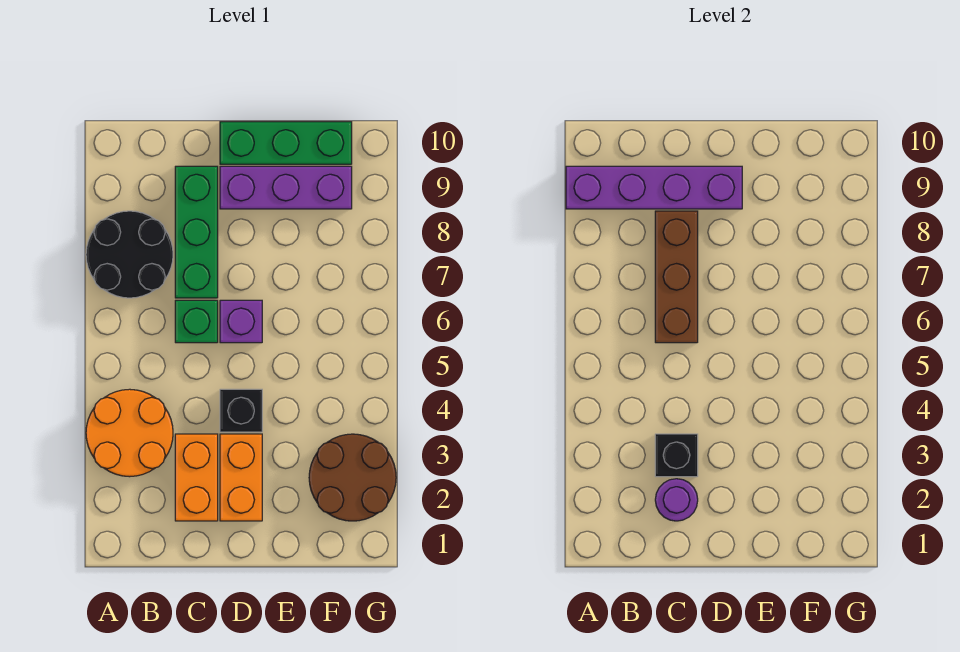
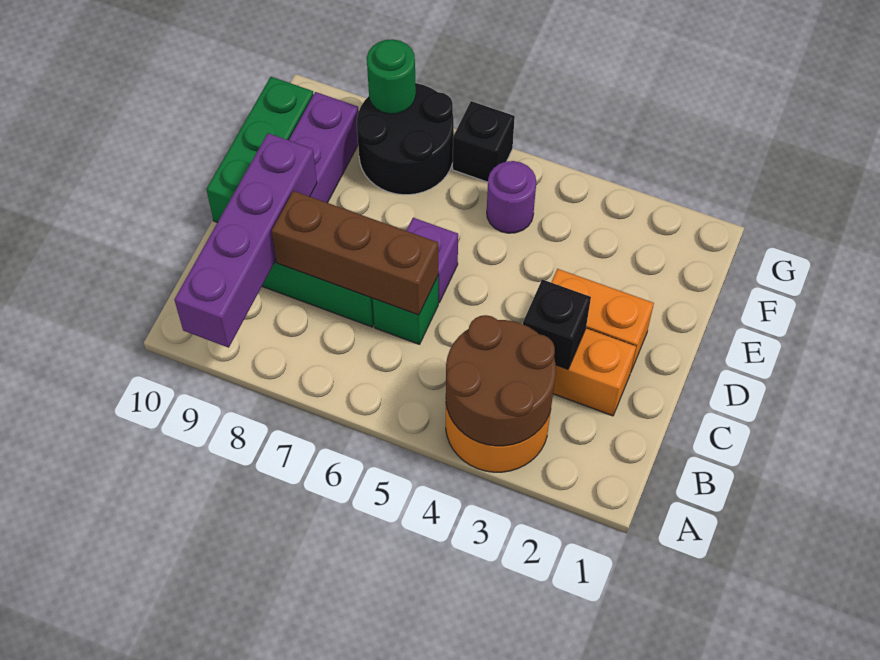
black 2x2 round brick [86,211,173,298] -> black 2x2 round brick moved to [357,83,454,195]
purple 1x1 round brick [655,479,698,521] -> purple 1x1 round brick moved to [487,161,536,233]
black 1x1 brick [220,389,262,432] -> black 1x1 brick moved to [453,101,515,182]
brown 2x2 round brick [309,434,396,521] -> brown 2x2 round brick moved to [446,315,556,446]
none -> green 1x1 round brick [367,39,416,114]

